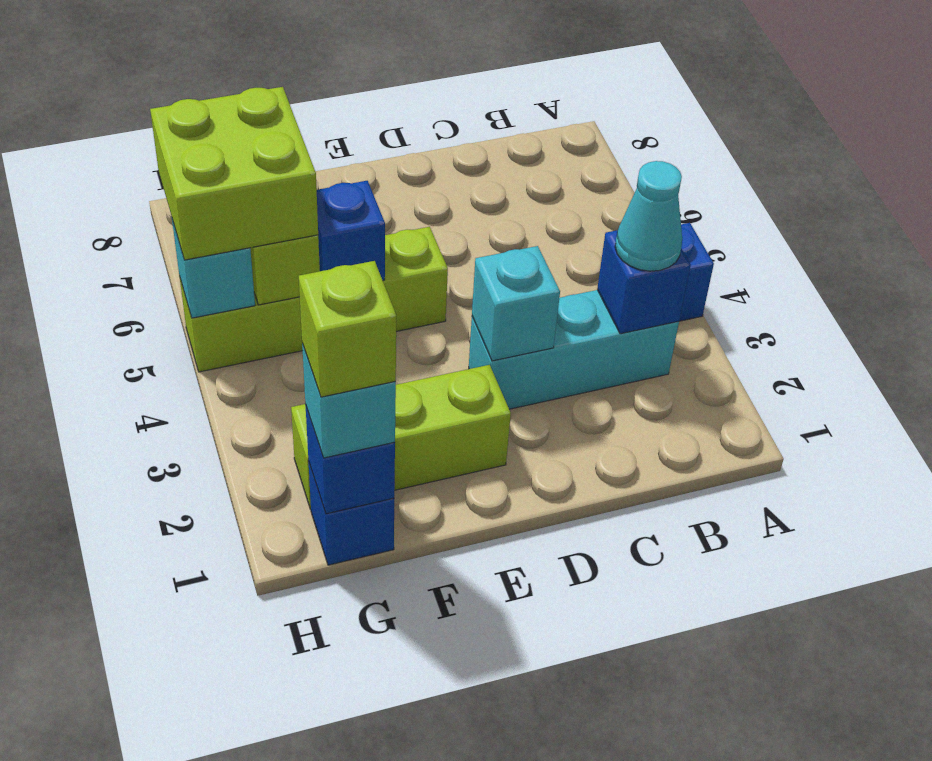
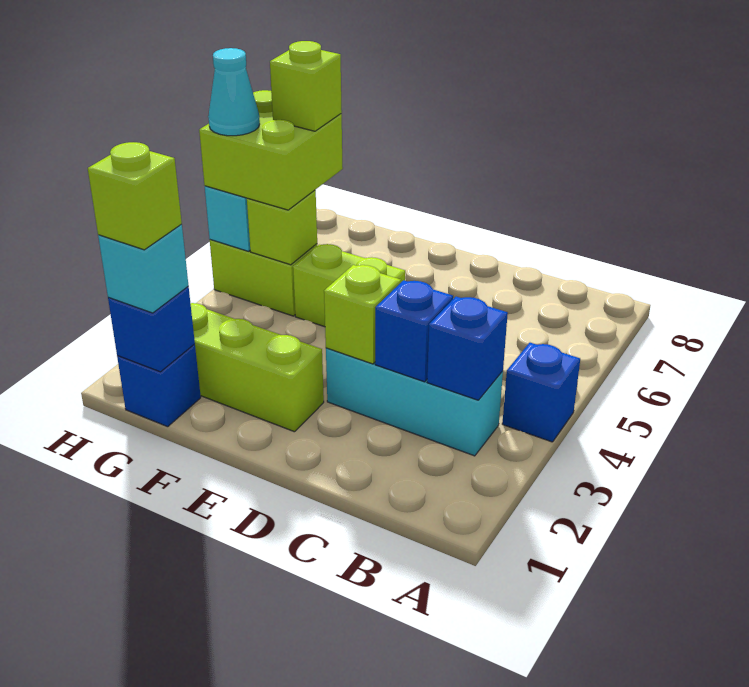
cyan 1x1 cone [615,161,682,271] -> cyan 1x1 cone moved to [208,48,260,136]
cyan 1x1 brick [472,246,560,361] -> lime 1x1 brick [324,265,401,364]
blue 1x1 brick [317,181,385,280] -> blue 1x1 brick moved to [375,280,453,382]
none -> lime 1x1 brick [270,41,342,131]

